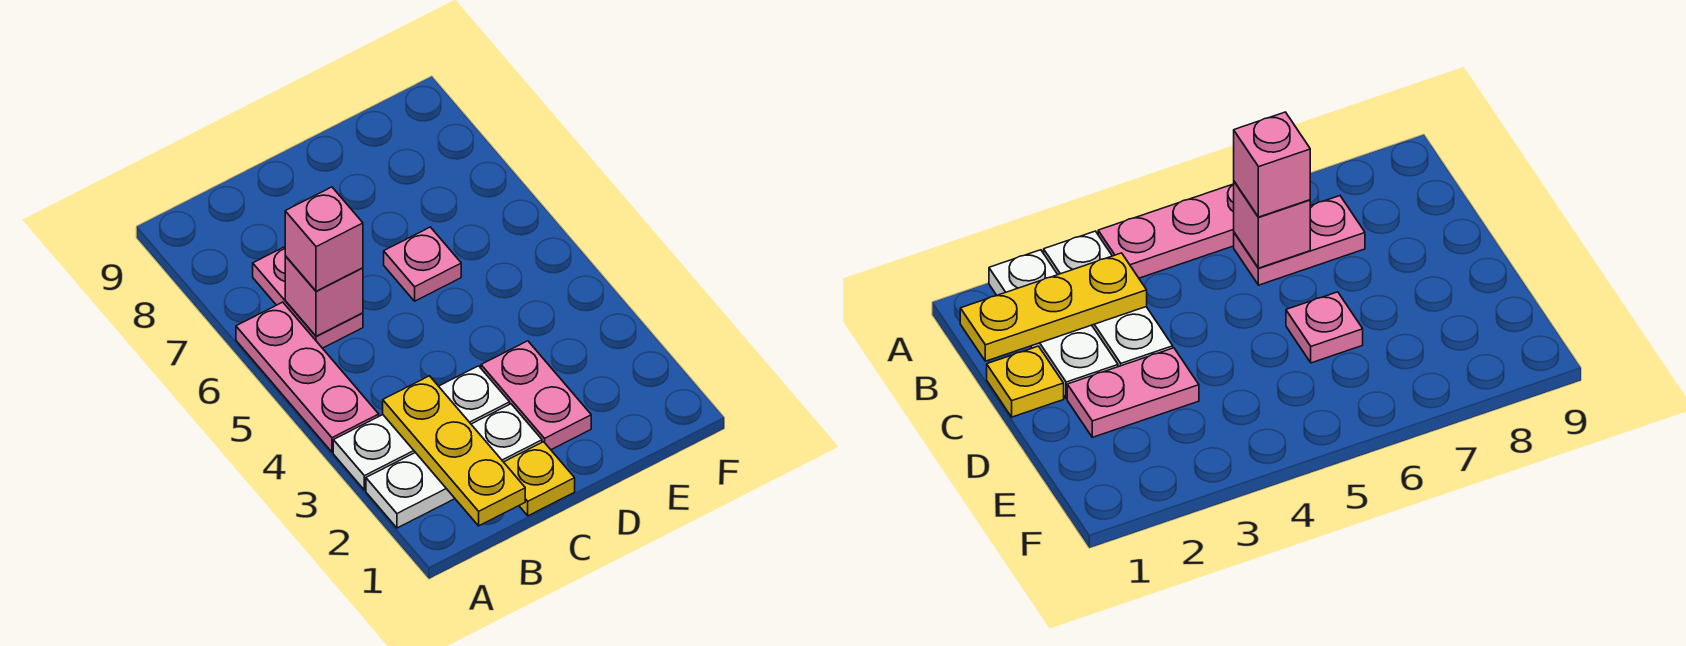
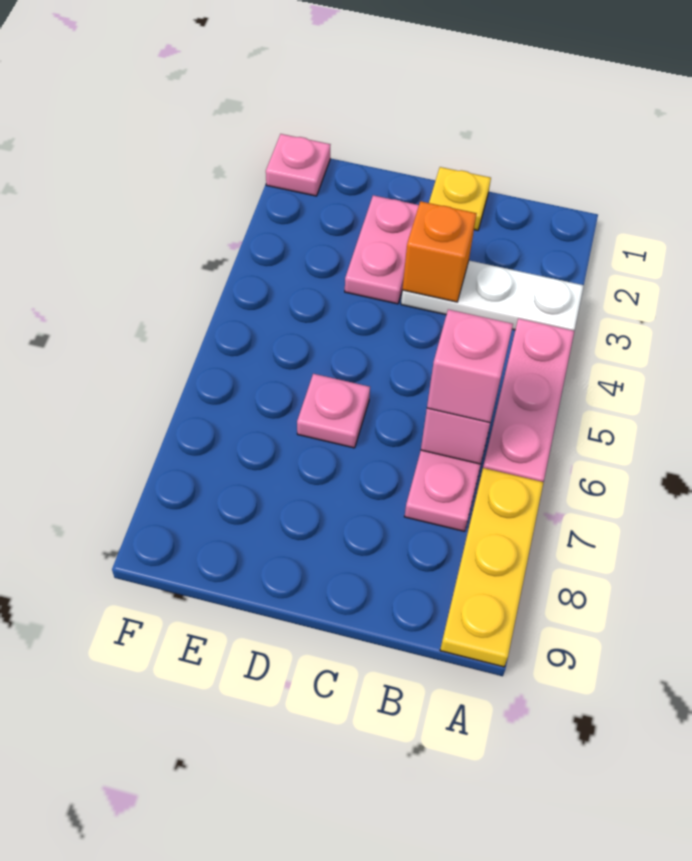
white 1x3 plate [366,404,542,528] -> none
yellow 1x3 plate [383,376,525,526] -> yellow 1x3 plate moved to [440,468,544,667]
none -> orange 1x1 brick [402,201,477,302]
none -> pink 1x1 plate [266,134,331,196]

